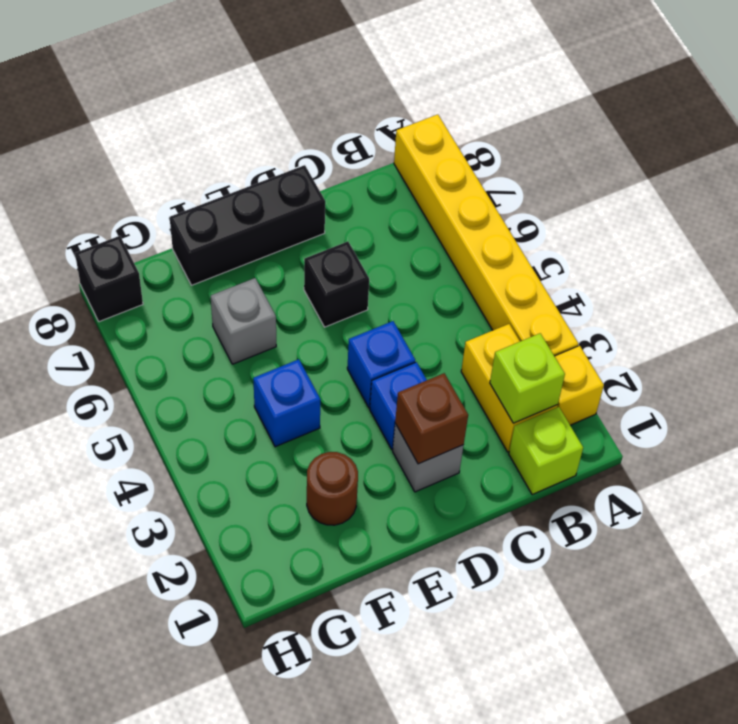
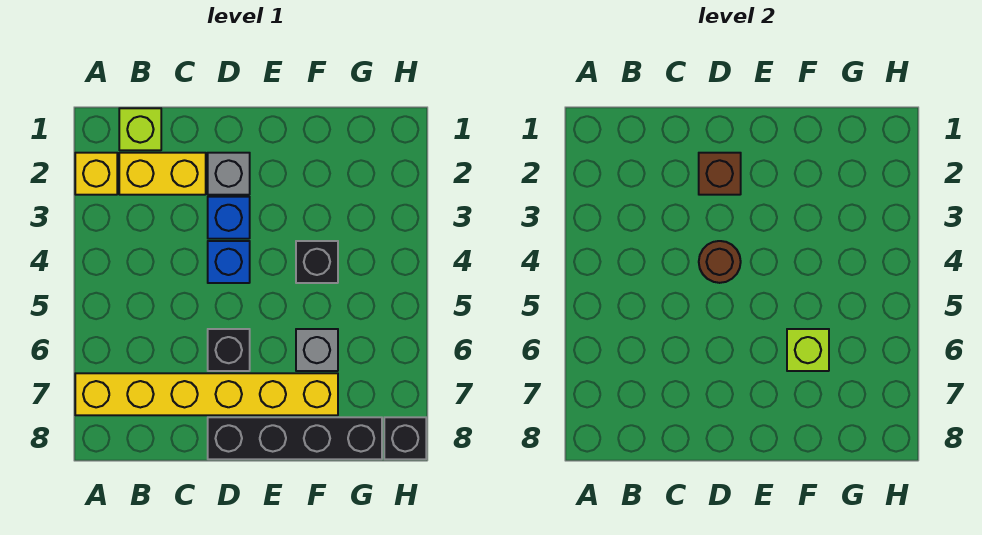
yellow 1x6 brick [394,114,578,356] -> yellow 1x6 brick turned to [75,373,338,415]
yellow 1x2 brick [461,324,558,452] -> yellow 1x2 brick turned to [119,153,206,195]
lime 1x1 brick [490,333,565,423] -> lime 1x1 brick moved to [787,329,829,371]
black 1x3 brick [170,165,325,285] -> black 1x4 brick [208,417,382,459]
brown 1x1 round brick [307,452,358,525] -> brown 1x1 round brick moved to [699,241,741,283]
blue 1x1 brick [253,359,321,447] -> black 1x1 brick [296,241,338,283]

